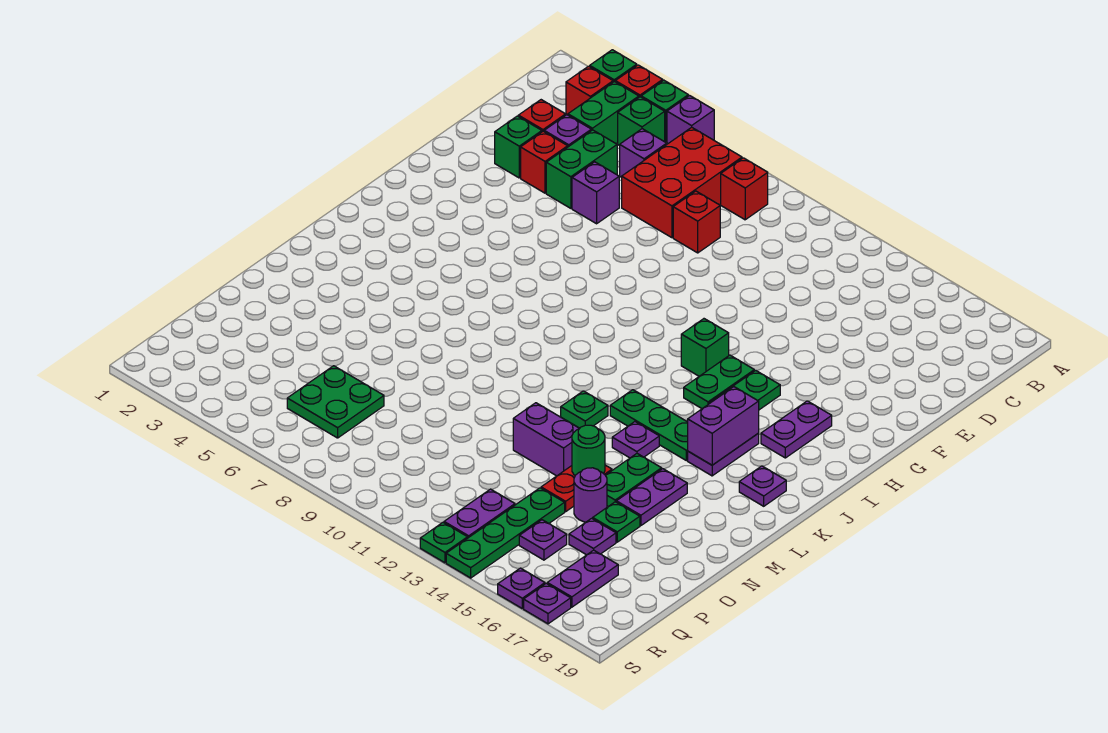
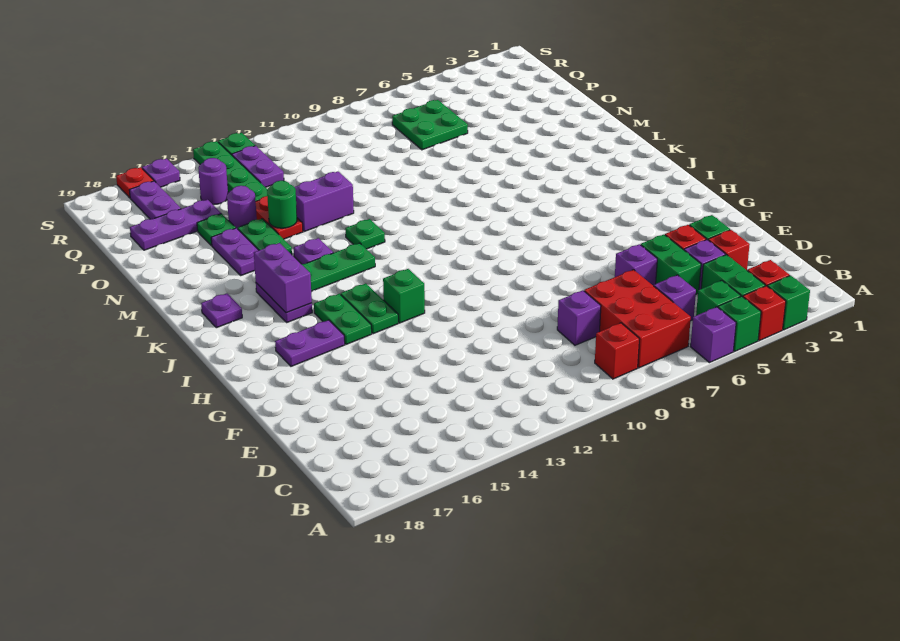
red 1x1 brick [673,191,720,253] -> purple 1x1 brick [557,290,601,345]
purple 1x2 plate [761,401,832,458] -> purple 1x2 plate turned to [275,320,345,366]
purple 1x1 plate [569,518,616,555] -> purple 1x3 plate [130,200,221,250]
purple 1x1 plate [519,520,567,560] -> purple 1x1 round brick [198,158,228,205]
purple 1x1 plate [524,583,571,624] -> red 1x1 plate [116,167,154,198]

